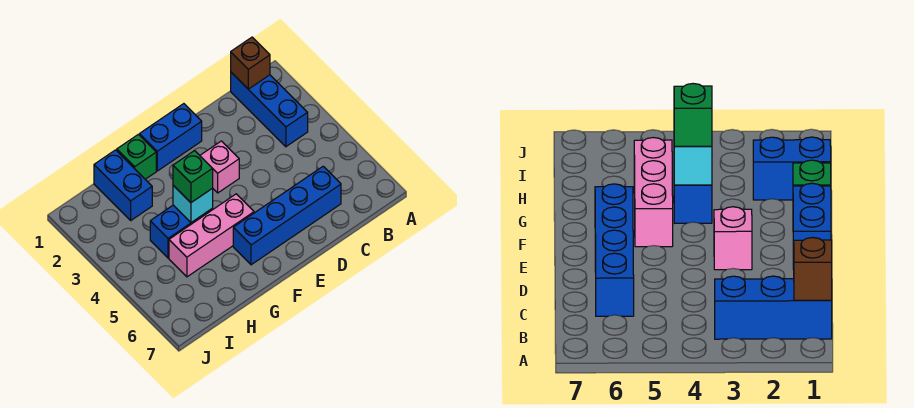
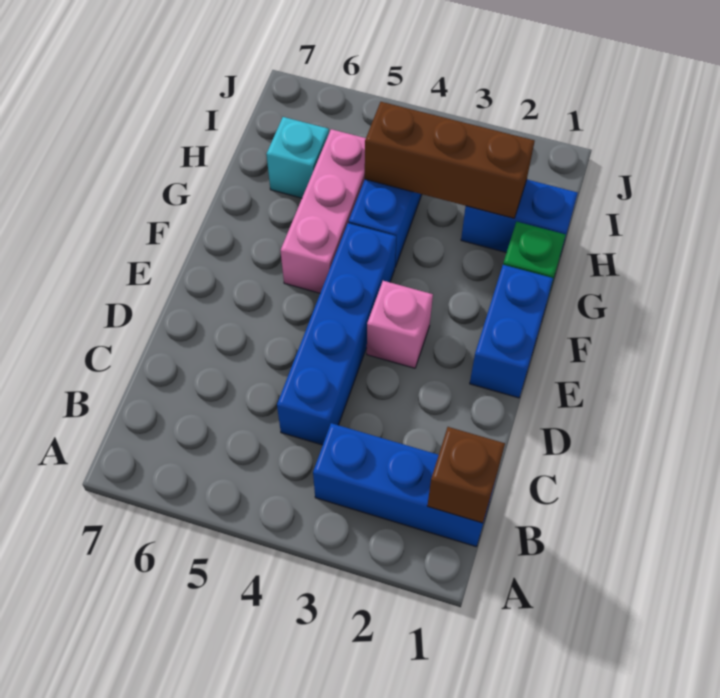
blue 1x4 brick [233,166,341,265] -> blue 1x4 brick moved to [277,223,396,445]
cyan 1x1 brick [173,185,213,223] -> cyan 1x1 brick moved to [266,117,329,198]
green 1x1 brick [173,151,213,202] -> none
none -> brown 1x3 brick [365,102,535,218]

